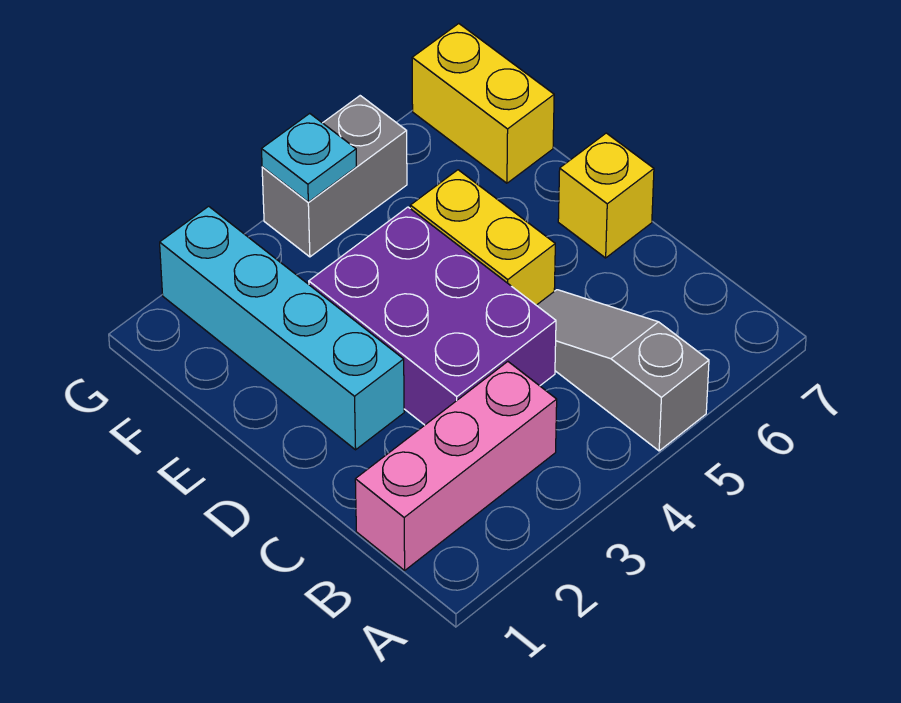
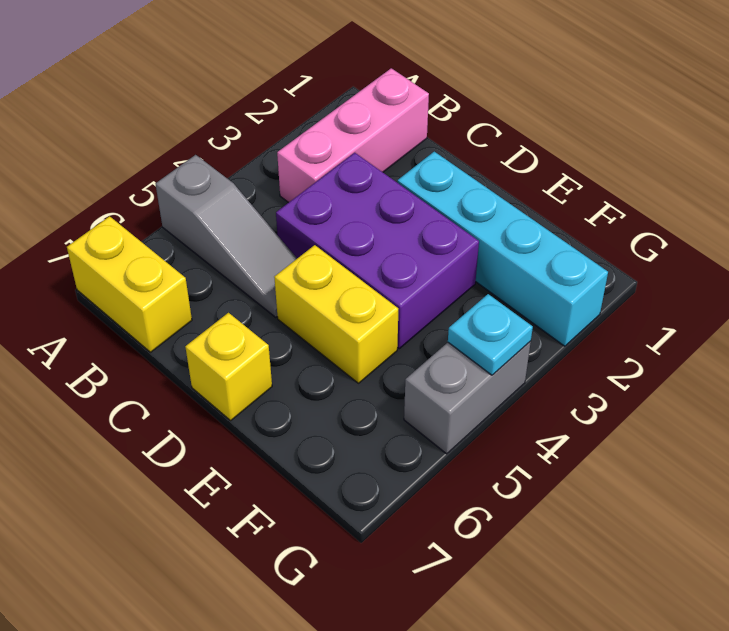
yellow 1x2 brick [412,24,554,183] -> yellow 1x2 brick moved to [67,216,192,352]

